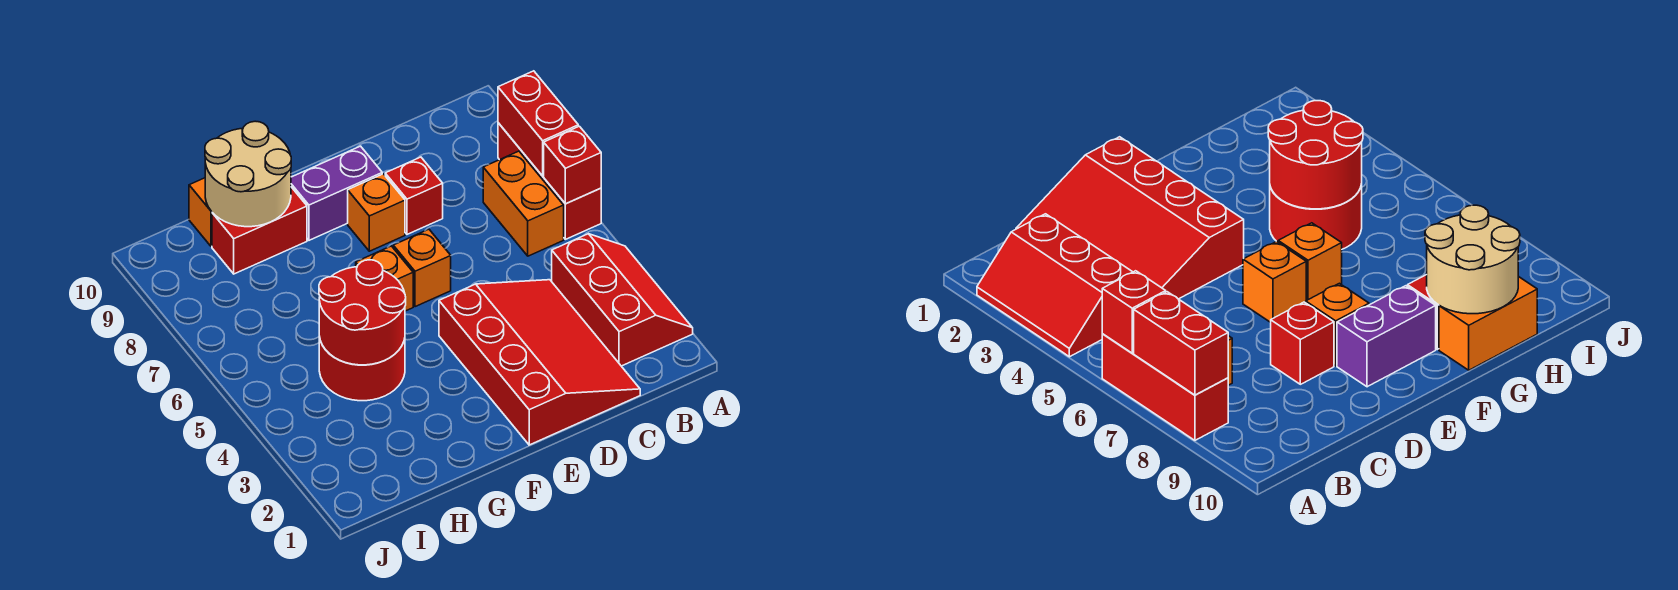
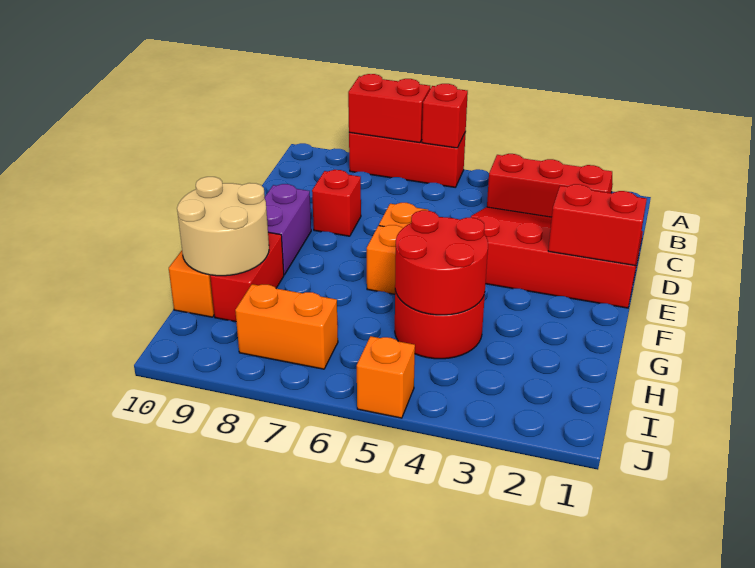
orange 1x2 brick [483,151,564,256] -> orange 1x2 brick moved to [235,284,338,369]
none -> red 1x2 brick [548,184,647,265]
orange 1x1 brick [348,174,405,251] -> orange 1x1 brick moved to [357,336,415,418]

